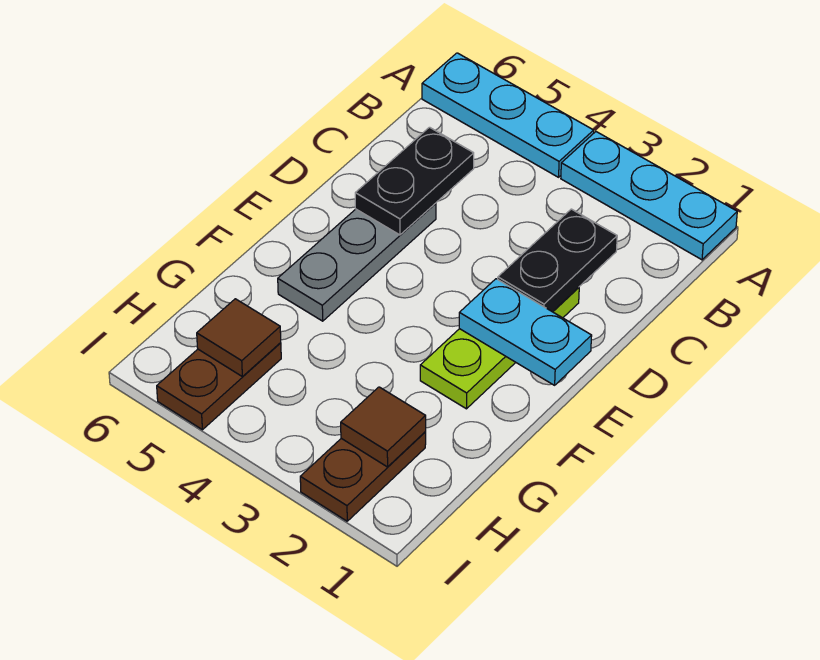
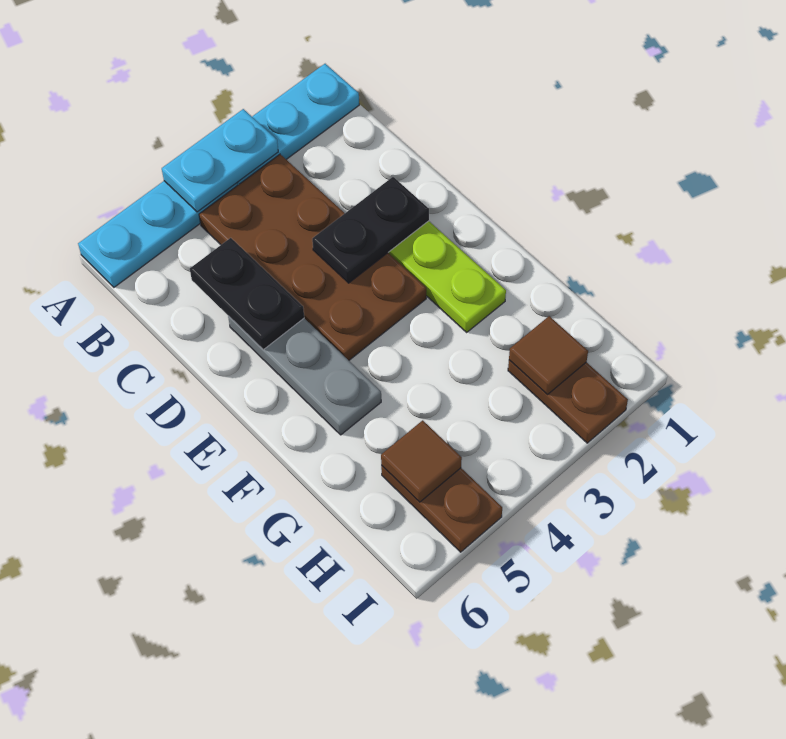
none -> brown 2x4 plate [199,154,426,360]
black 1x2 plate [498,209,617,312] -> black 1x2 plate turned to [312,177,429,283]
cyan 1x2 plate [459,279,592,385] -> cyan 1x2 plate moved to [162,109,278,212]

